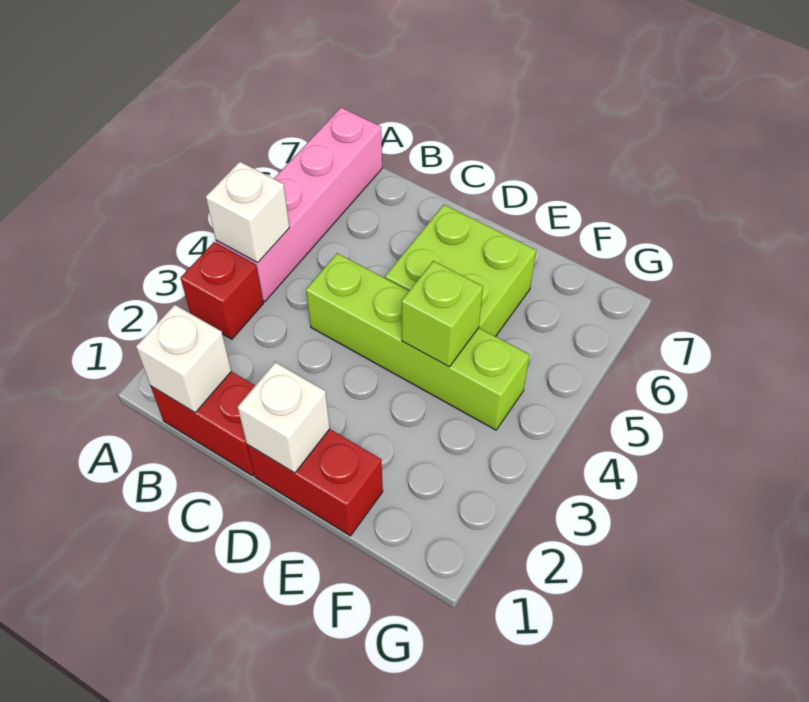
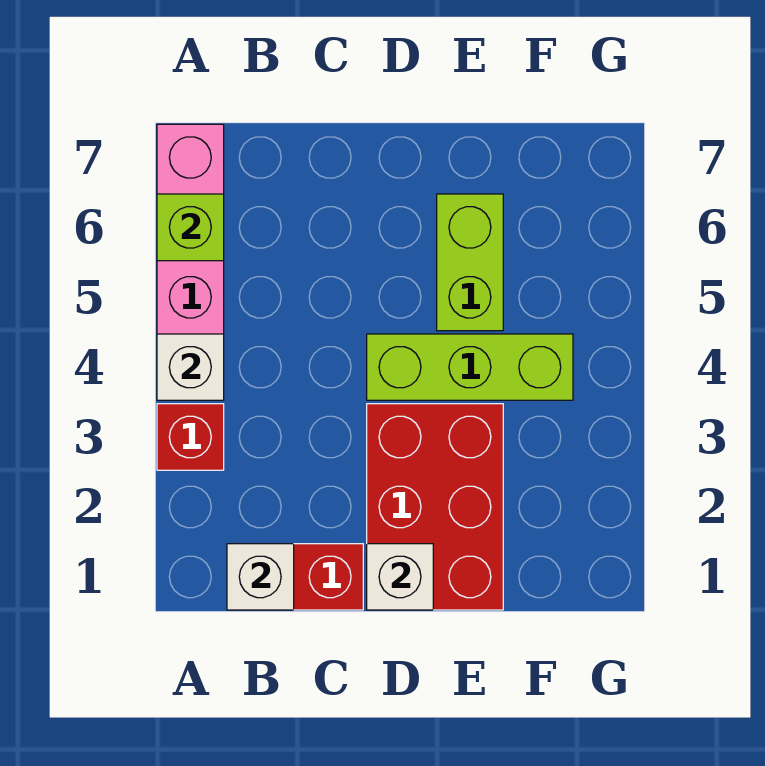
lime 1x4 brick [306,253,530,430] -> lime 1x3 brick [367,334,573,400]
red 1x2 brick [247,429,383,536] -> red 2x3 brick [367,404,503,610]
lime 2x2 brick [385,205,536,337] -> lime 1x2 brick [437,194,503,331]
lime 1x1 brick [402,261,483,367] -> lime 1x1 brick moved to [157,194,224,261]

